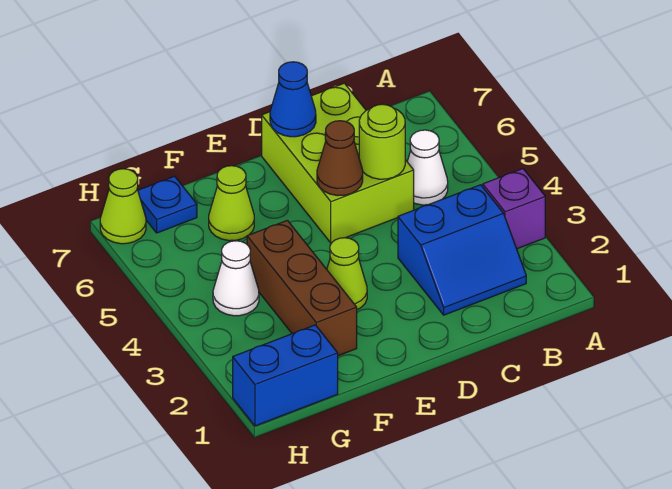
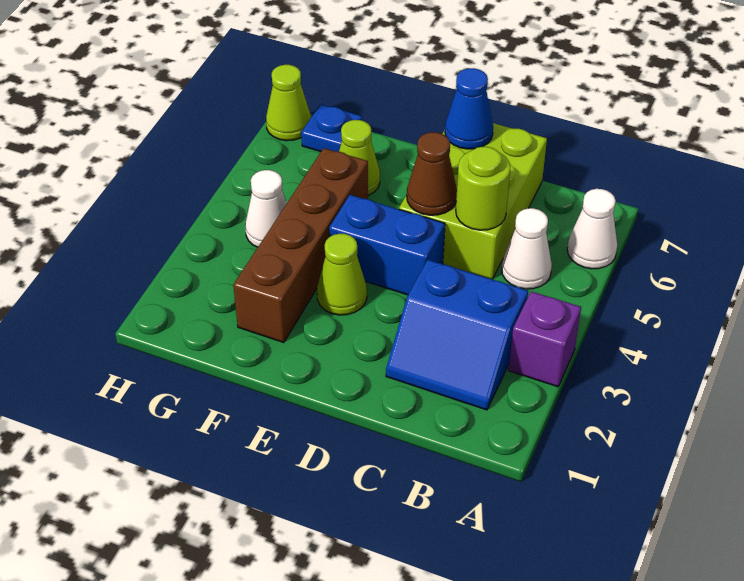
none -> white 1x1 cone [567,189,617,269]
brown 1x3 brick [247,220,357,356] -> brown 1x4 brick [233,148,368,342]
blue 1x2 brick [233,325,338,426] -> blue 1x2 brick moved to [329,195,445,295]

